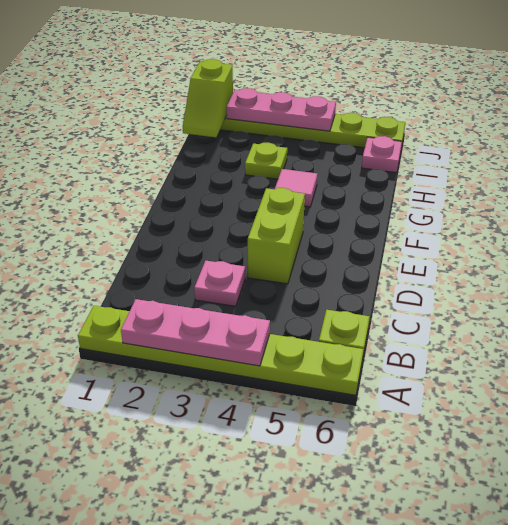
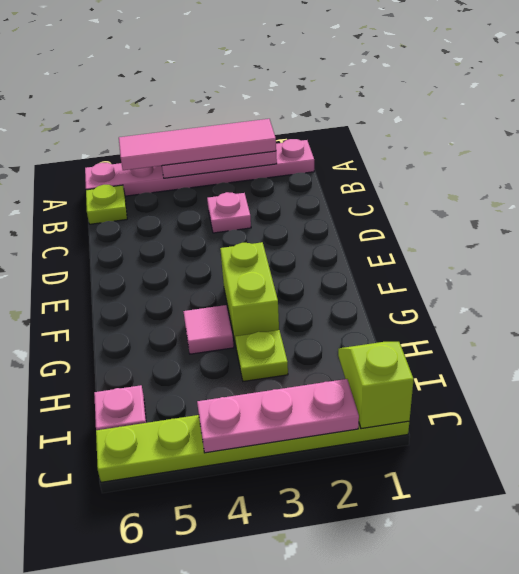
lime 1x6 plate [78,306,364,395] -> pink 1x6 plate [85,139,314,196]
none -> pink 1x4 tile [119,119,276,170]
lime 1x2 brick [248,188,305,284] -> lime 1x2 brick moved to [220,242,279,345]

